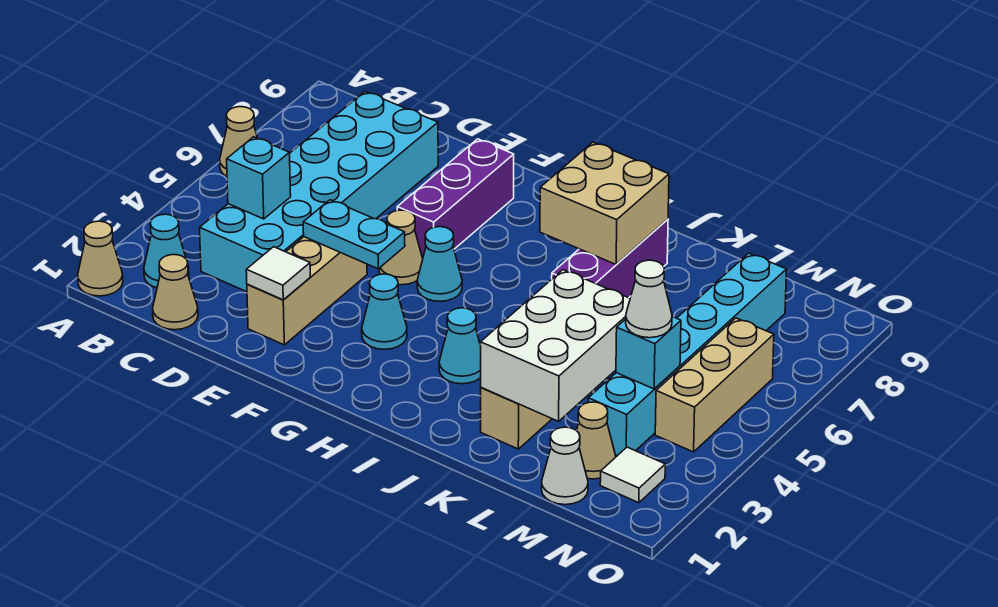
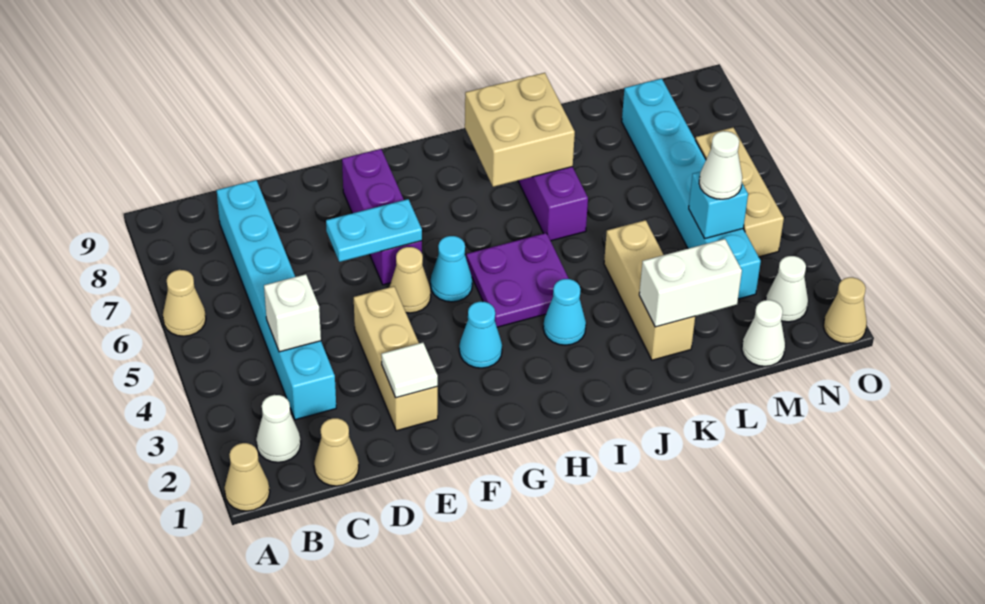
cyan 1x1 cone [144,214,189,288] -> white 1x1 cone [256,395,301,462]
cyan 2x6 brick [200,92,438,292] -> cyan 1x6 brick [217,180,336,420]
cyan 1x1 brick [227,137,291,219] -> white 1x1 brick [264,274,321,352]
cyan 1x2 plate [303,200,405,269] -> cyan 1x2 plate moved to [326,199,422,262]
none -> purple 2x2 plate [466,233,569,327]
white 2x3 brick [481,270,630,421] -> white 1x2 brick [639,239,742,327]
tan 1x1 cone [576,402,616,479] -> tan 1x1 cone moved to [824,277,867,344]
white 1x1 tile [600,447,665,503] -> white 1x1 cone [766,256,808,322]

